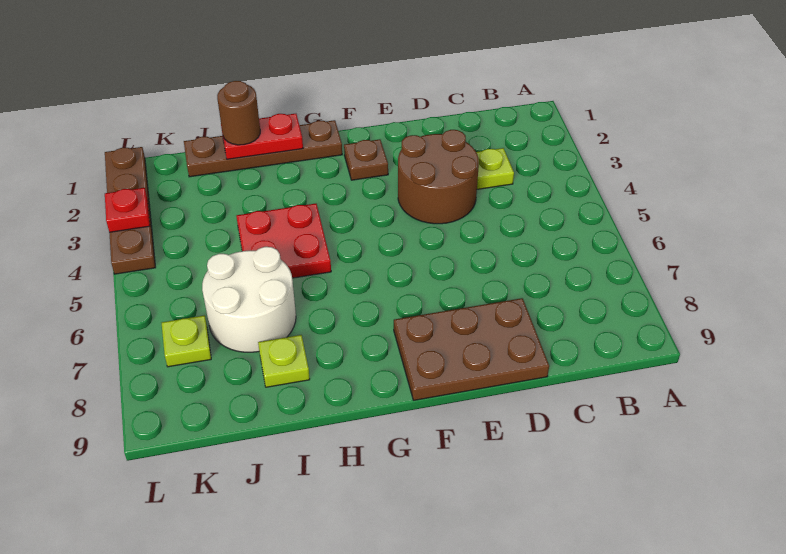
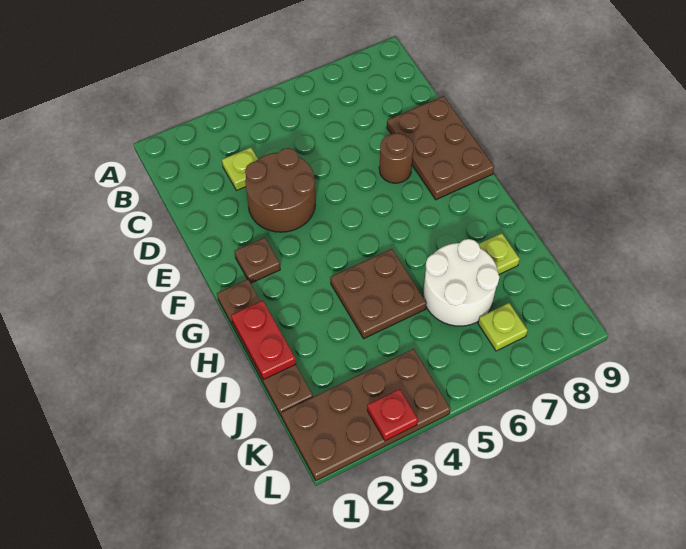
red 2x2 plate [236,204,331,278] -> brown 2x2 plate [330,249,427,338]
brown 1x1 round brick [217,81,260,145] -> brown 1x1 round brick moved to [379,133,413,183]
brown 1x4 plate [105,147,156,274] -> brown 2x4 plate [281,349,450,481]

